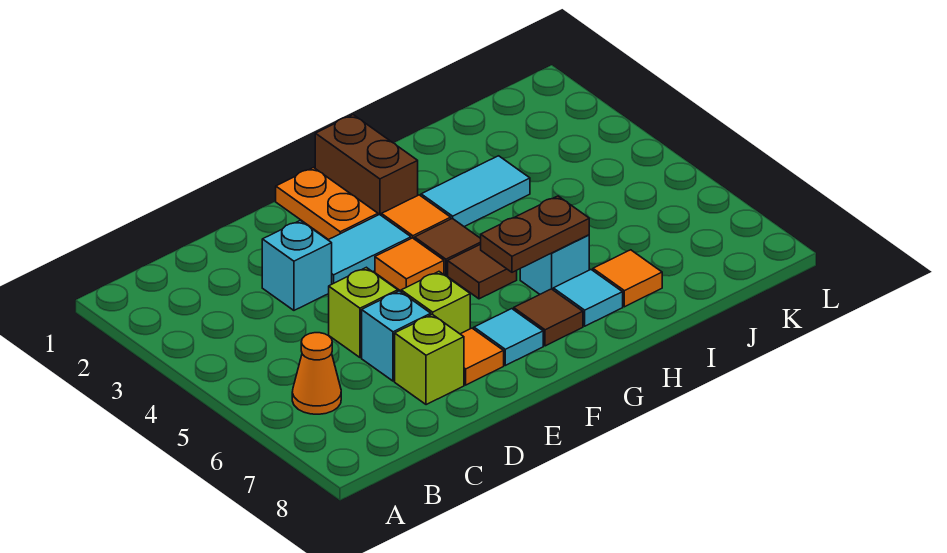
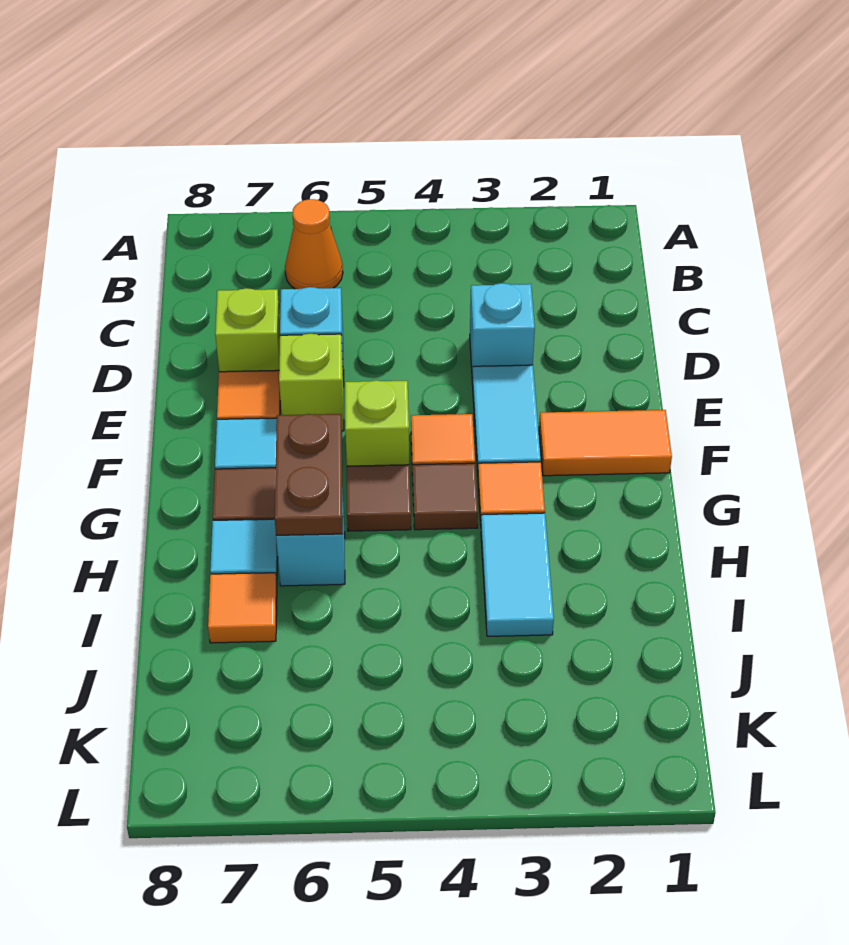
lime 1x1 brick [329,267,398,358] -> lime 1x1 brick moved to [345,380,409,466]
orange 1x2 plate [276,168,378,240] -> orange 1x2 tile [539,410,672,476]
brown 1x2 brick [315,115,418,215] -> none

